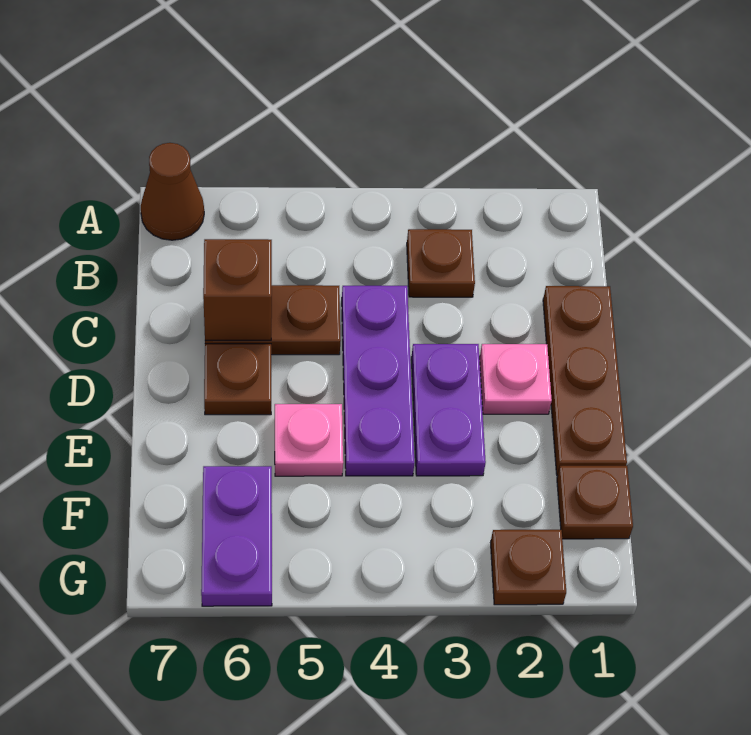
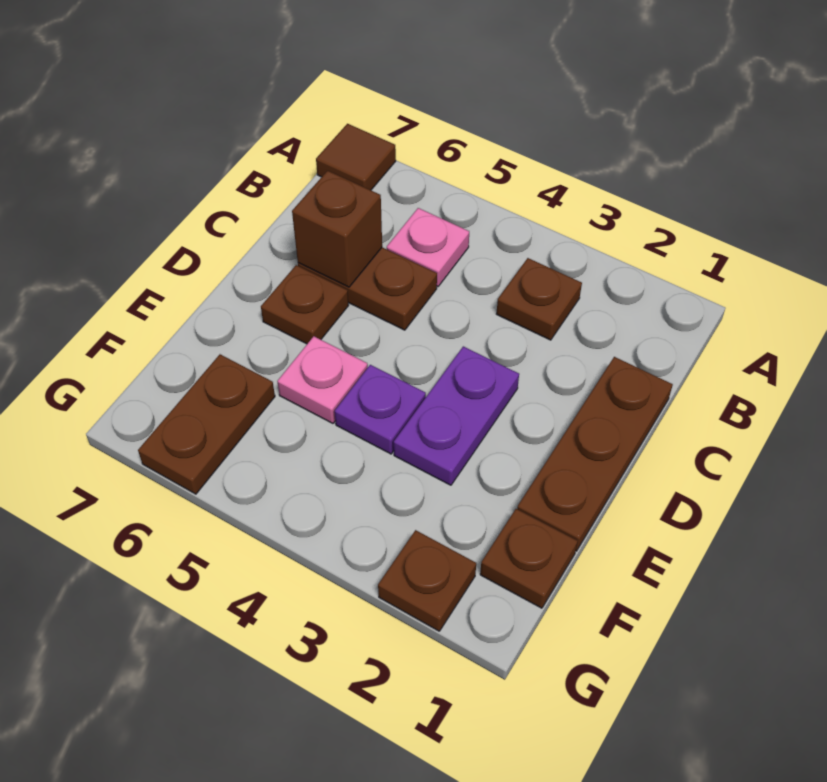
brown 1x1 cone [141,143,204,240] -> brown 1x1 tile [316,124,396,190]
purple 1x3 plate [342,286,415,476] -> purple 1x1 plate [335,365,426,454]
pink 1x1 plate [480,344,552,414] -> pink 1x1 plate moved to [387,208,469,287]
purple 1x2 plate [201,466,272,606] -> brown 1x2 plate [138,354,275,494]

